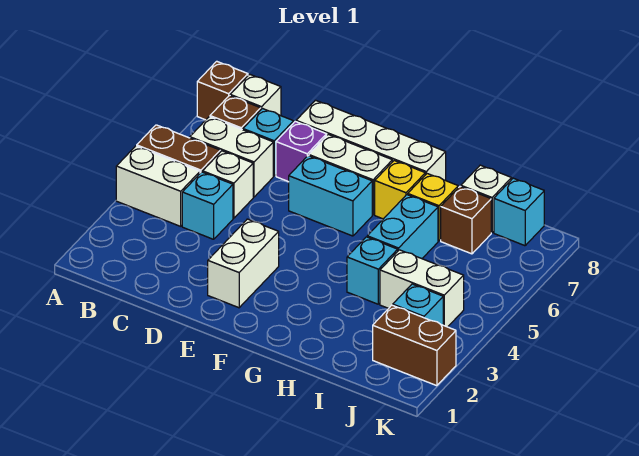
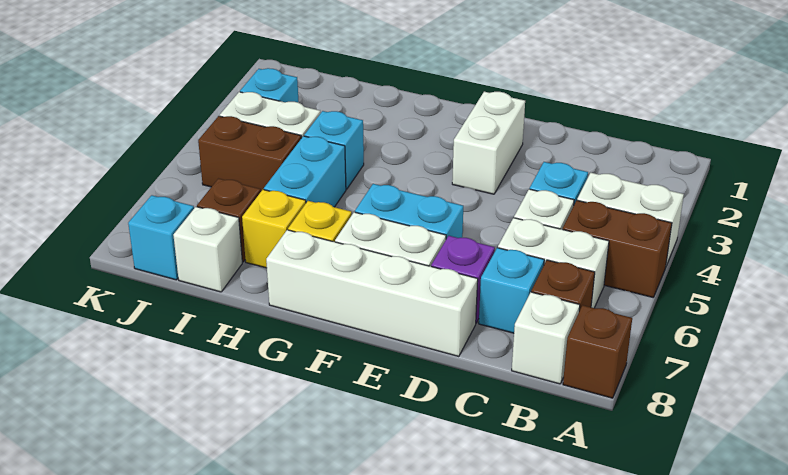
brown 1x2 brick [373,305,456,386] -> brown 1x2 brick moved to [198,116,301,191]

